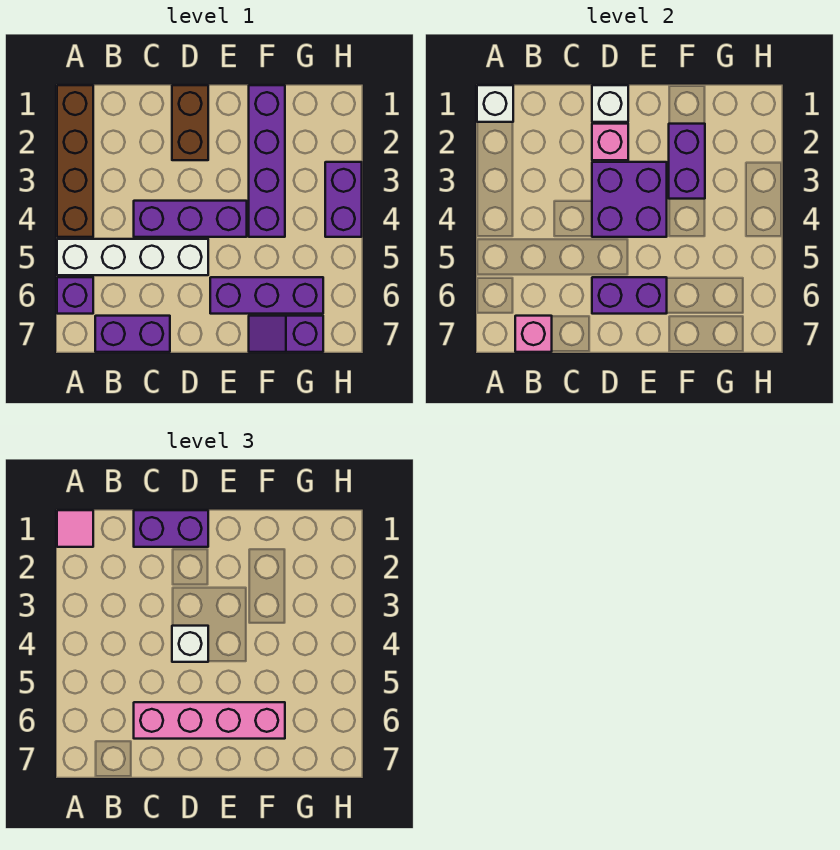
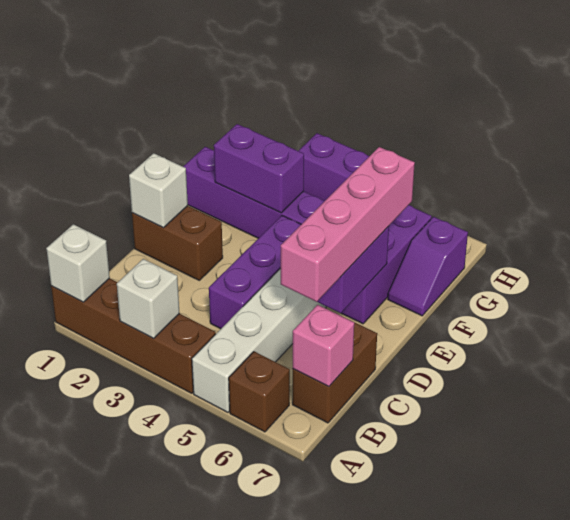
pink 1x1 tile [57,510,93,547] -> none
purple 1x1 brick [57,277,93,314] -> brown 1x1 brick [229,351,290,432]
purple 1x2 brick [95,316,170,352] -> brown 1x2 brick [292,322,377,423]
purple 1x2 brick [134,510,208,547] -> none
pink 1x1 brick [592,124,628,160] -> none
purple 2x2 brick [592,162,667,237] -> none
white 1x1 brick [172,626,208,662] -> white 1x1 brick moved to [117,259,179,338]

